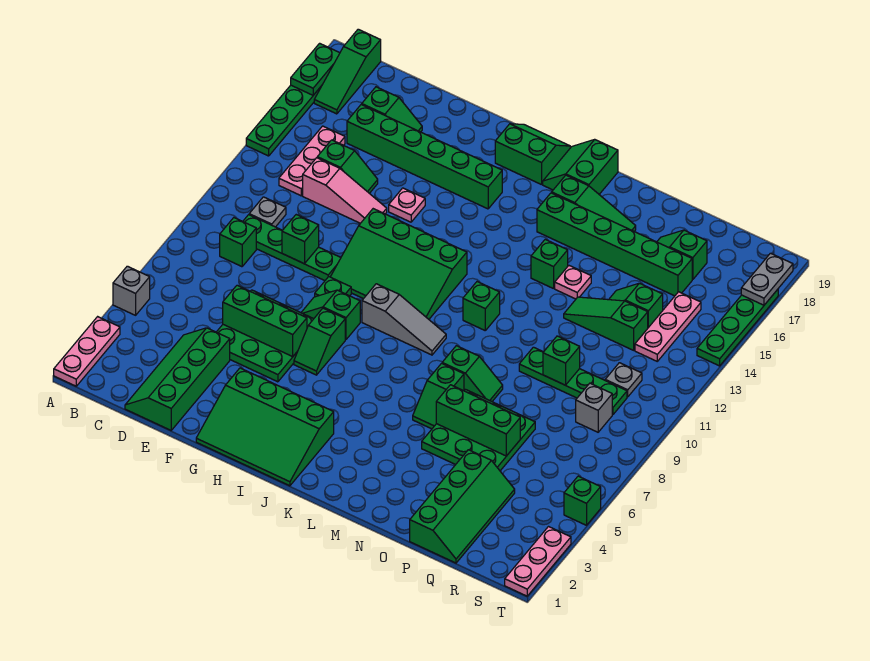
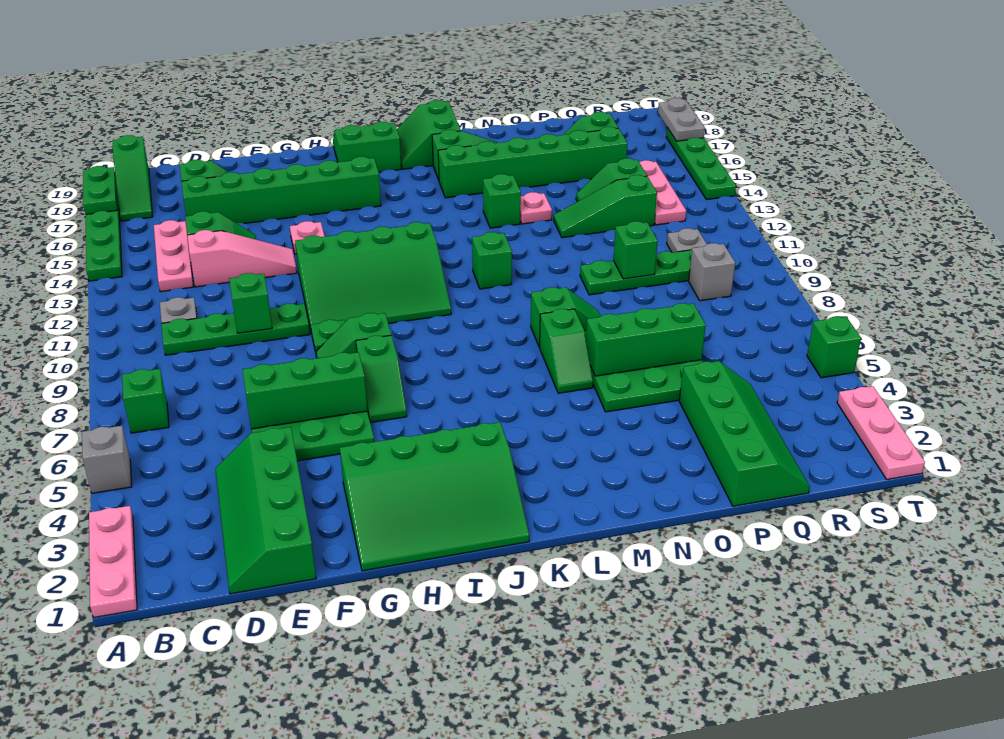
green 1x1 brick [220,218,256,267] -> green 1x1 brick moved to [122,369,169,433]
grey 1x3 slope [362,284,446,355] -> none

